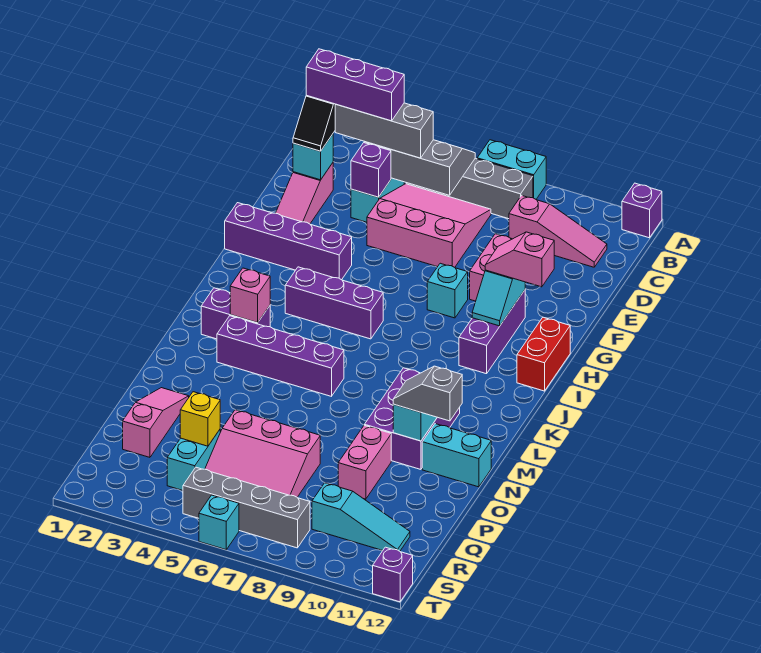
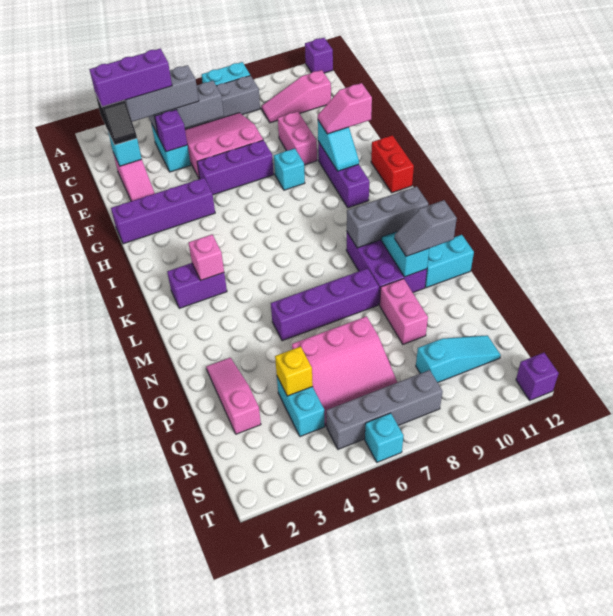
pink 1x3 slope [509,195,607,267] -> pink 1x3 slope turned to [262,70,331,123]
purple 1x3 brick [285,267,383,339] -> purple 1x3 brick moved to [197,140,274,195]
purple 1x4 brick [217,316,344,396] -> purple 1x4 brick moved to [271,268,379,341]
none -> grey 1x3 brick [347,186,428,248]

